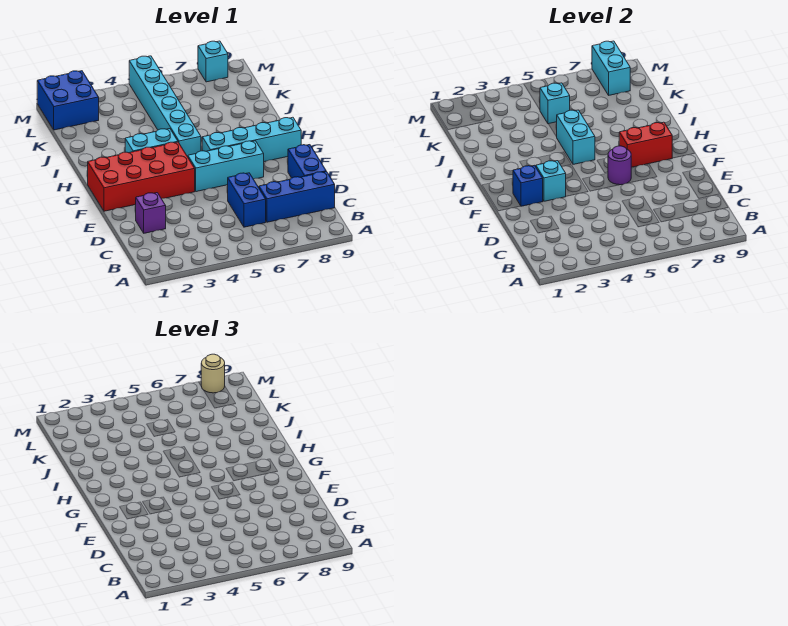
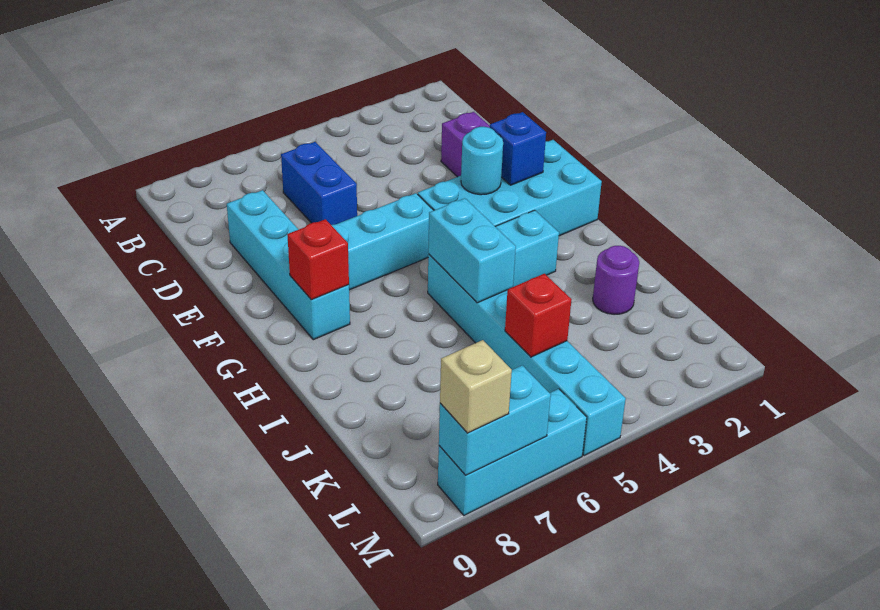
blue 1x3 brick [259,172,335,222] -> none
blue 1x2 brick [288,145,326,178] -> none
red 2x4 brick [88,142,195,211] -> cyan 2x4 brick [418,140,602,236]
cyan 1x1 brick [536,161,566,201] -> cyan 1x1 round brick [461,127,503,195]
purple 1x1 round brick [608,146,631,185] -> purple 1x1 round brick moved to [593,246,639,314]
cyan 1x4 brick [202,117,301,162] -> cyan 1x4 brick turned to [227,190,350,340]
red 1x2 brick [619,122,672,167] -> red 1x1 brick [287,219,349,300]
cyan 1x1 brick [540,83,570,124] -> red 1x1 brick [505,274,572,357]
blue 2x2 brick [37,71,99,130] -> none
cyan 1x2 brick [592,41,630,95] -> cyan 1x2 brick turned to [439,365,551,475]
cyan 1x1 brick [198,41,228,82] -> cyan 1x3 brick [438,389,587,515]
tan 1x1 round brick [201,354,225,393] -> tan 1x1 brick [440,340,512,433]

